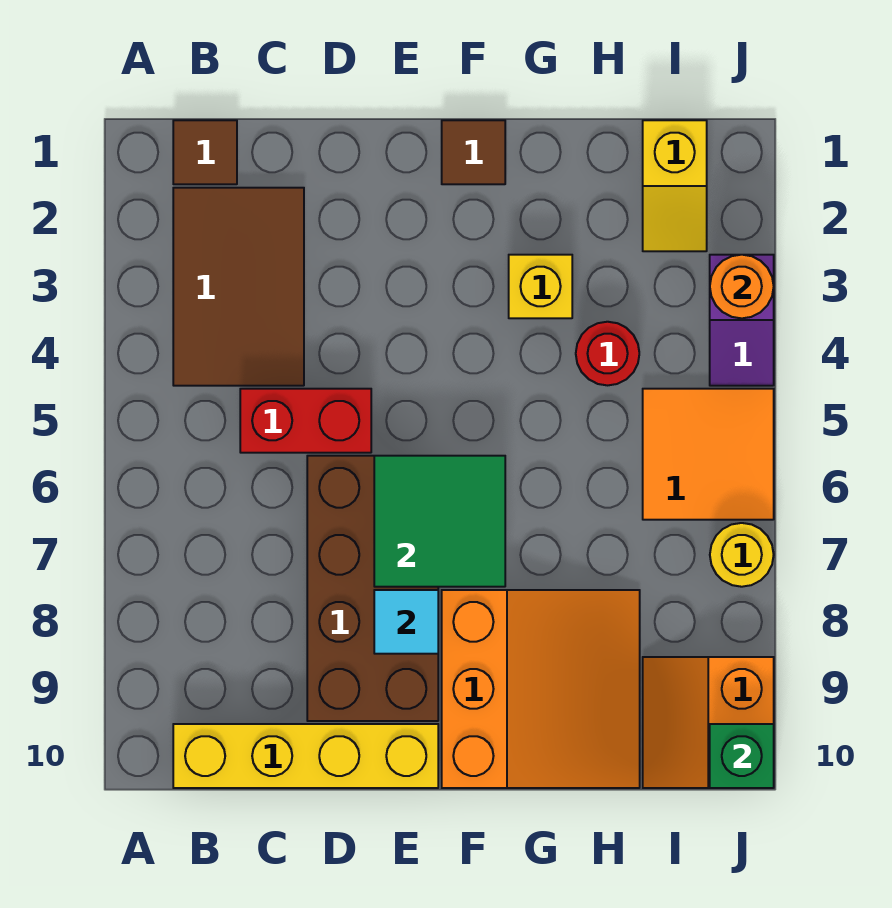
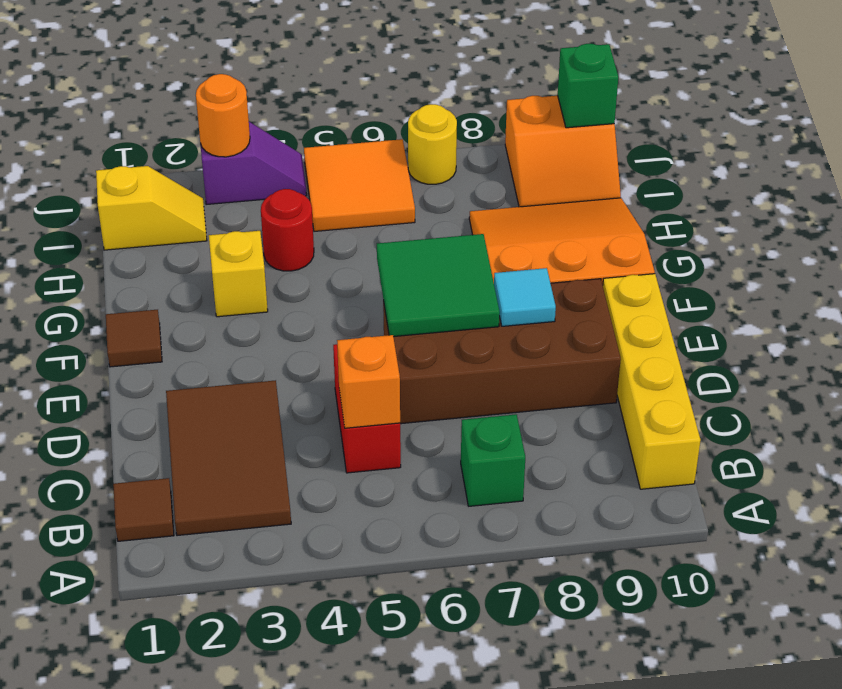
brown 2x3 tile [173,188,304,386] -> brown 2x3 tile turned to [166,380,291,536]
none -> green 1x1 brick [461,414,525,506]
none -> orange 1x1 brick [337,335,400,428]

